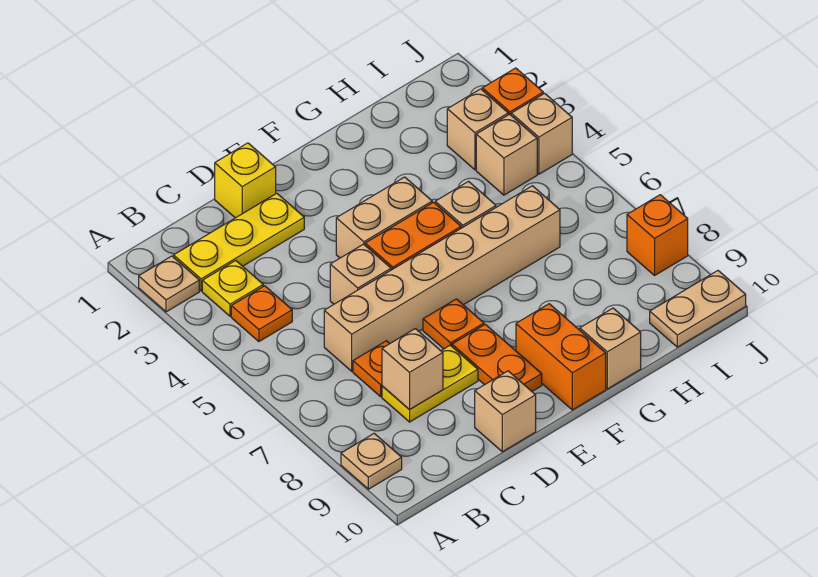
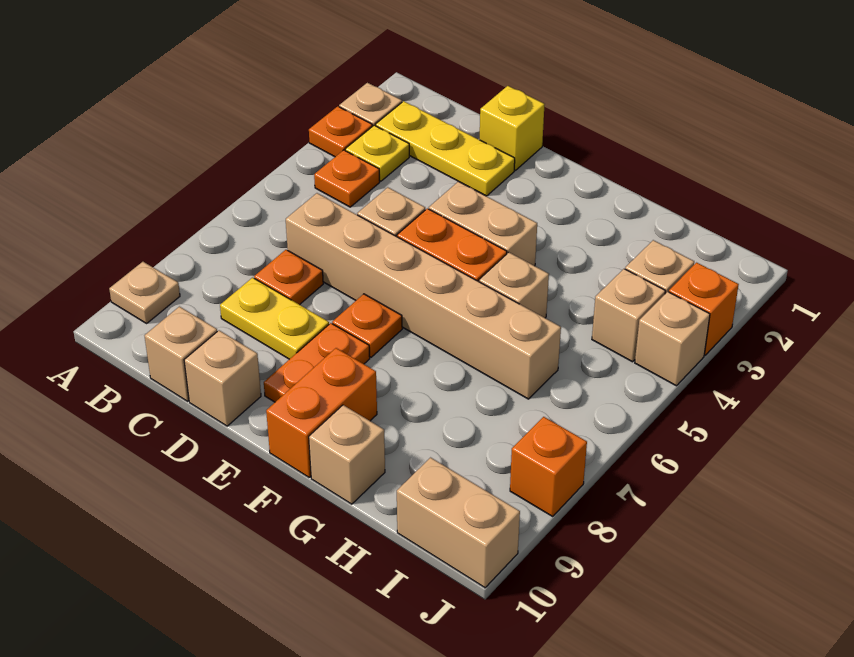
none -> orange 1x1 plate [309,106,372,157]
tan 1x1 brick [382,329,443,410] -> tan 1x1 brick moved to [145,307,217,401]
tan 1x2 plate [650,271,746,347] -> tan 1x2 brick [397,458,520,588]

